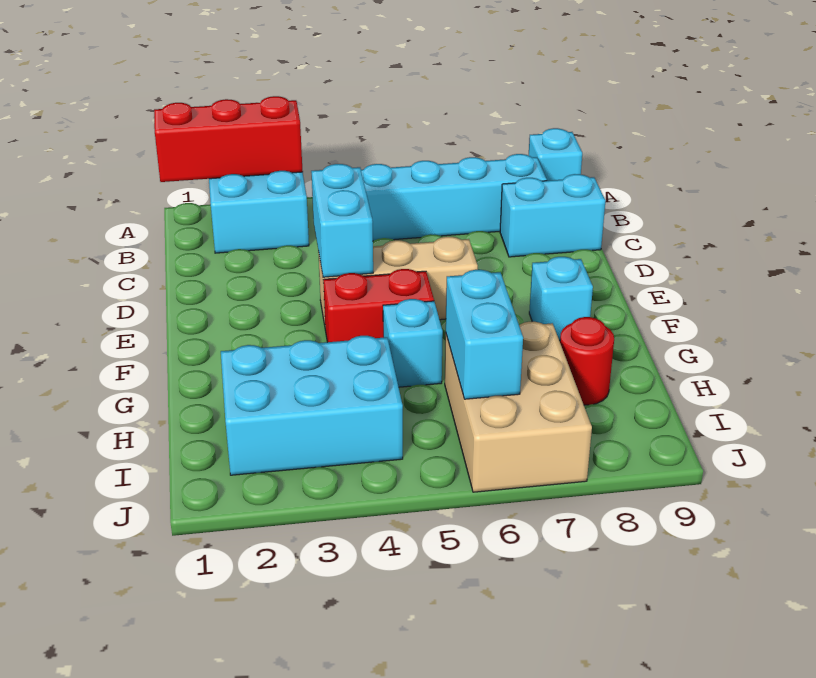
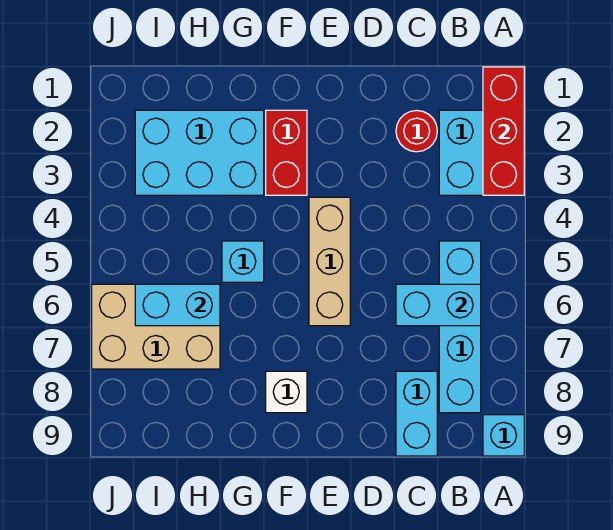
cyan 1x2 brick [311,164,373,277] -> cyan 1x2 brick moved to [396,284,481,326]
red 1x2 brick [323,269,434,342] -> red 1x2 brick moved to [266,110,307,195]
cyan 1x1 brick [529,257,593,341] -> white 1x1 brick [266,371,307,413]
cyan 2x3 brick [221,336,403,475] -> cyan 2x3 brick turned to [135,110,264,195]
red 1x1 round brick [560,317,614,405] -> red 1x1 round brick moved to [396,110,437,152]

